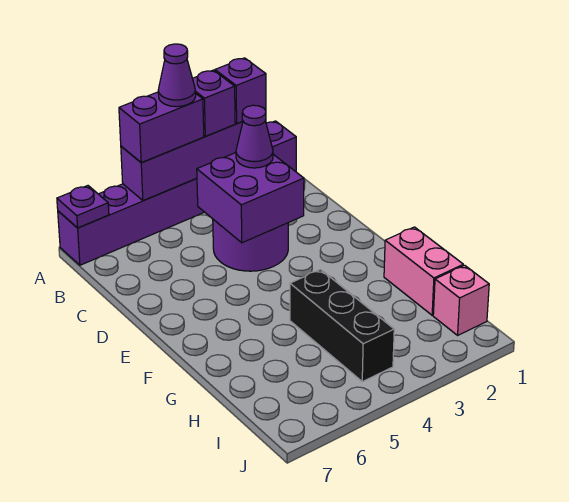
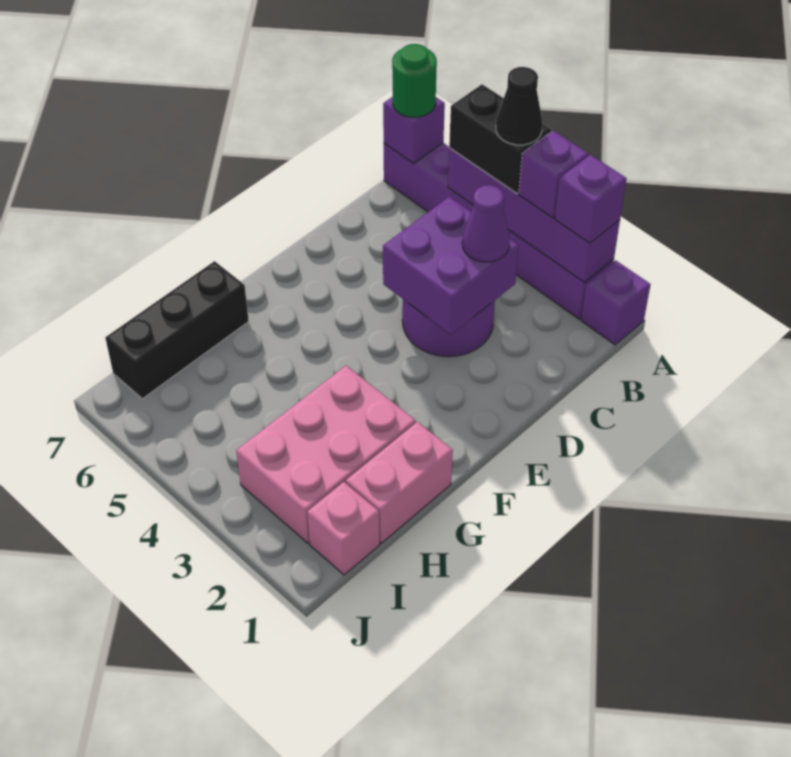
purple 1x2 brick [119,92,204,163] -> black 1x2 brick [449,84,551,193]
purple 1x1 cone [158,44,196,107] -> black 1x1 cone [496,67,543,145]
purple 1x1 plate [57,186,109,228] -> purple 1x1 brick [383,97,445,164]
none -> green 1x1 round brick [392,44,437,117]
none -> pink 2x3 brick [236,366,416,544]
black 1x3 brick [290,270,394,382] -> black 1x3 brick moved to [105,261,249,399]

